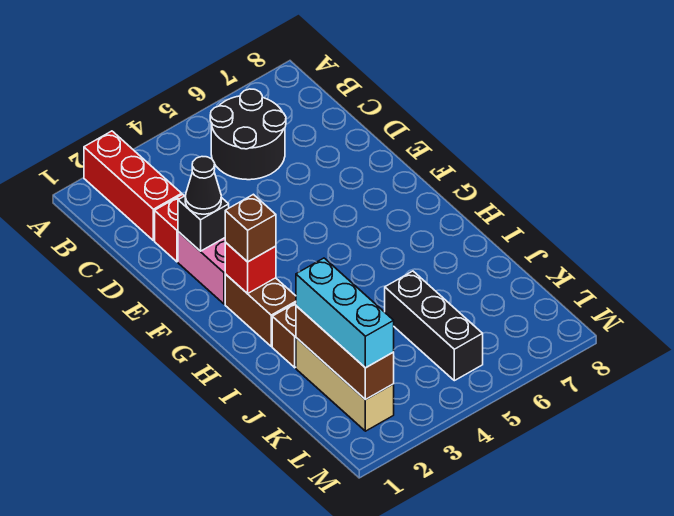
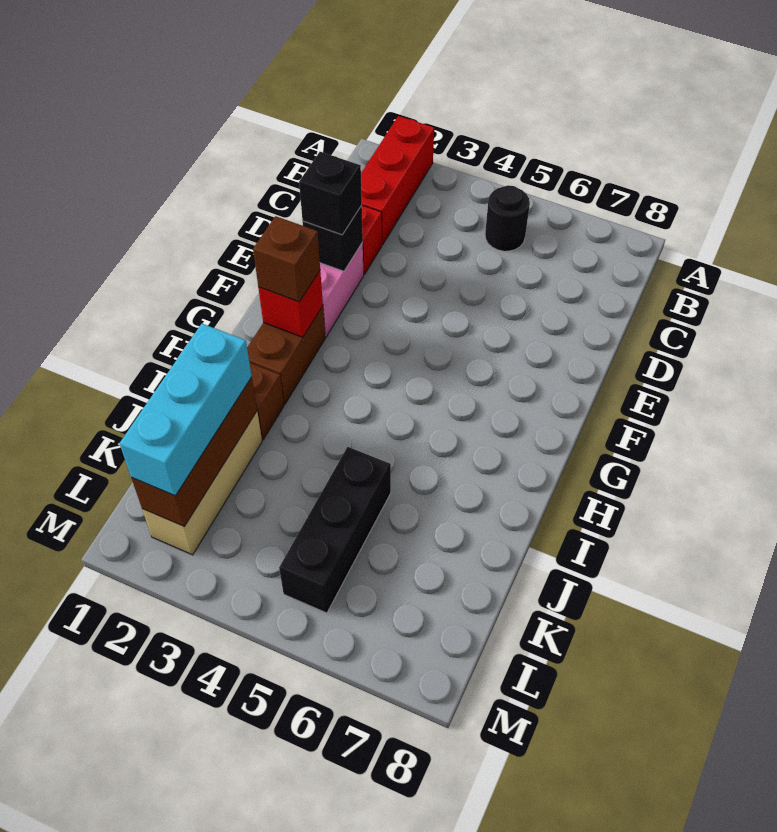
black 2x2 round brick [210,89,286,180] -> black 1x1 round brick [485,185,530,251]
black 1x1 cone [185,157,221,214] -> black 1x1 brick [299,152,362,235]

